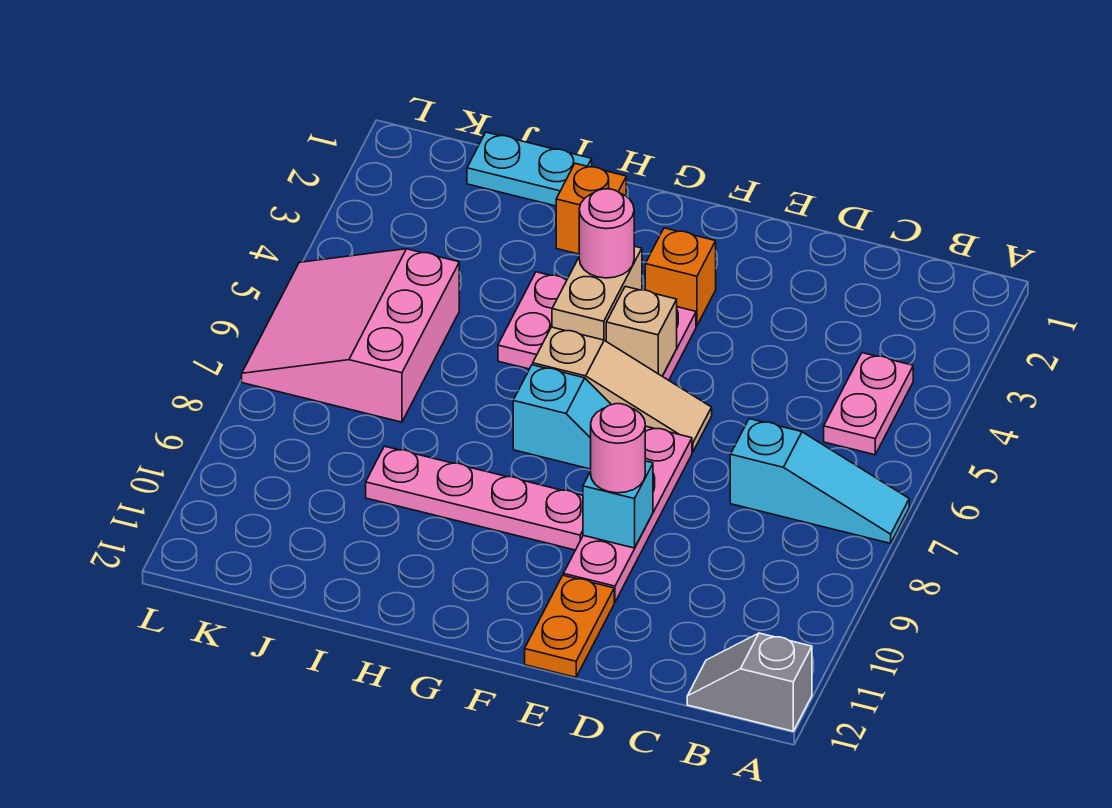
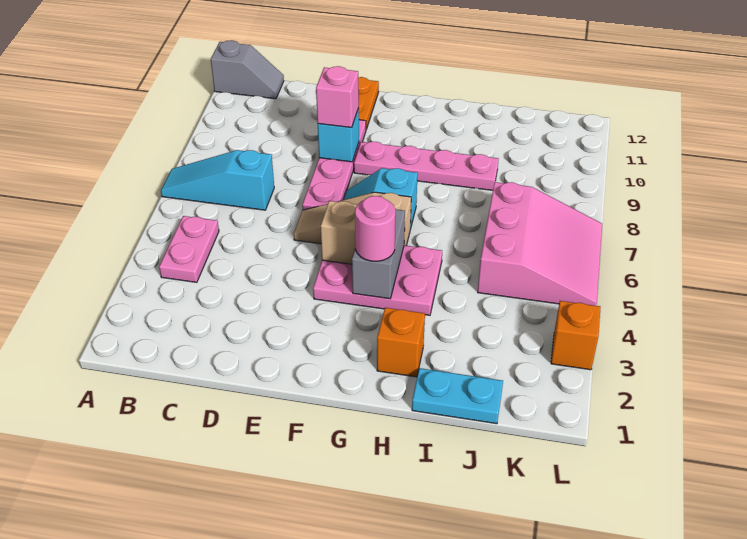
pink 1x1 round brick [591,404,645,493] -> pink 1x1 brick [316,66,359,128]
orange 1x1 brick [645,228,716,326] -> orange 1x1 brick moved to [551,301,600,370]
tan 1x2 brick [552,246,642,341] -> grey 1x2 brick [352,209,405,299]

